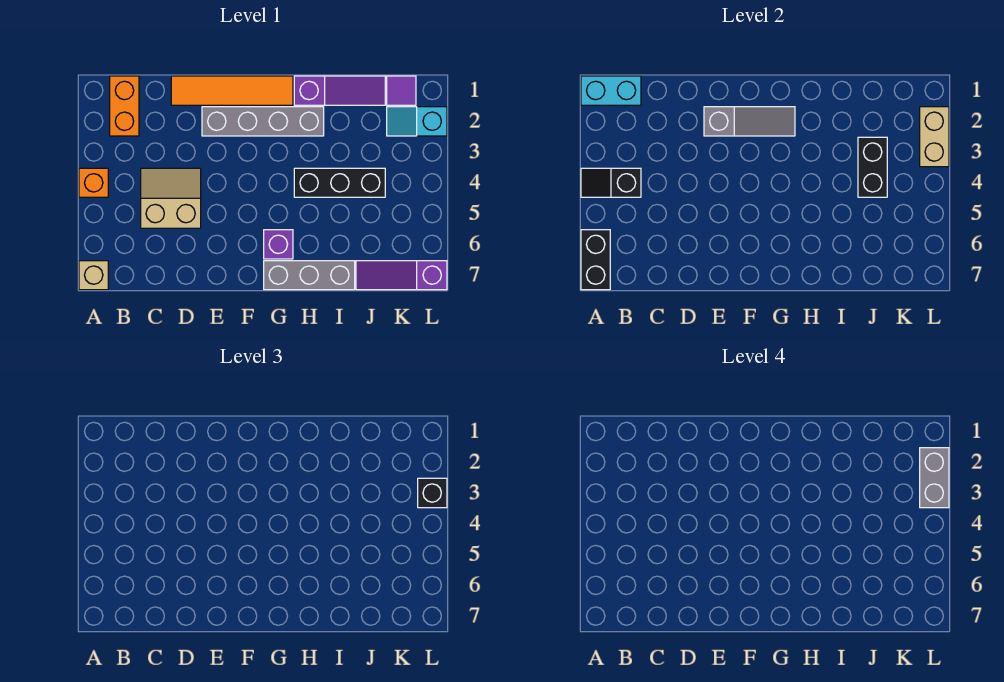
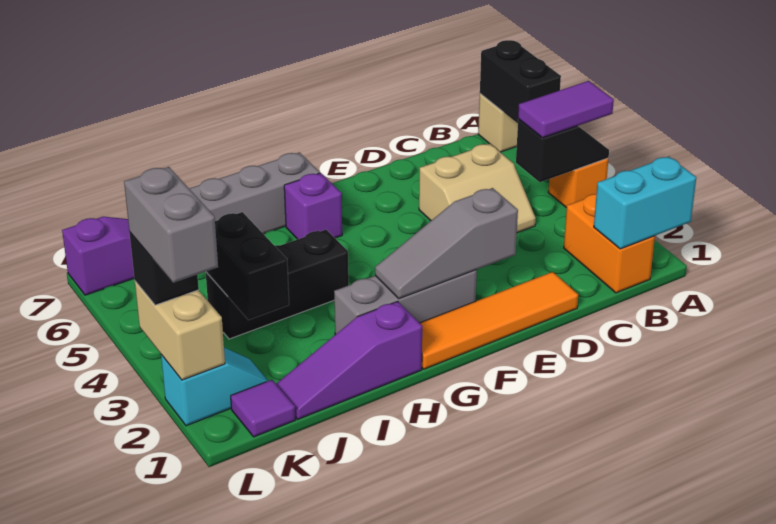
none -> purple 1x2 tile [518,81,614,138]
grey 1x4 brick [202,107,324,136] -> grey 1x3 brick [334,270,477,335]

